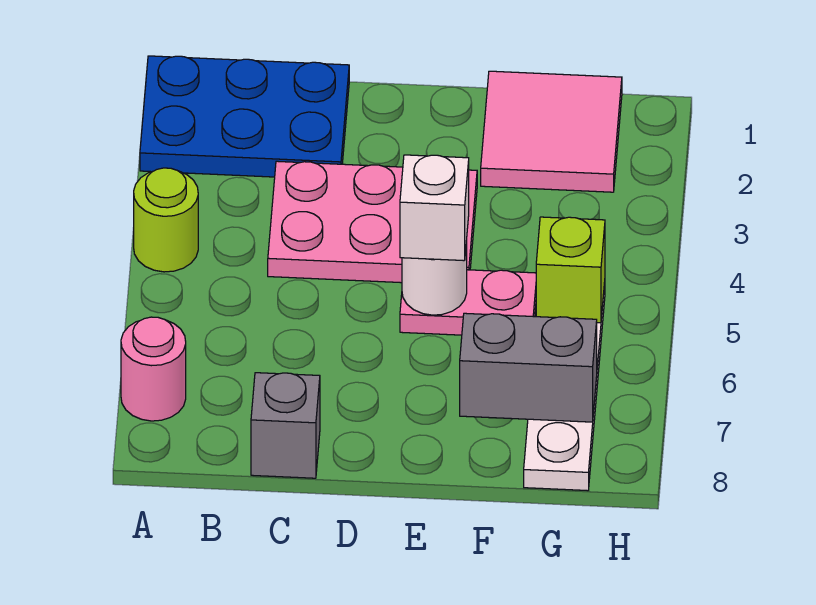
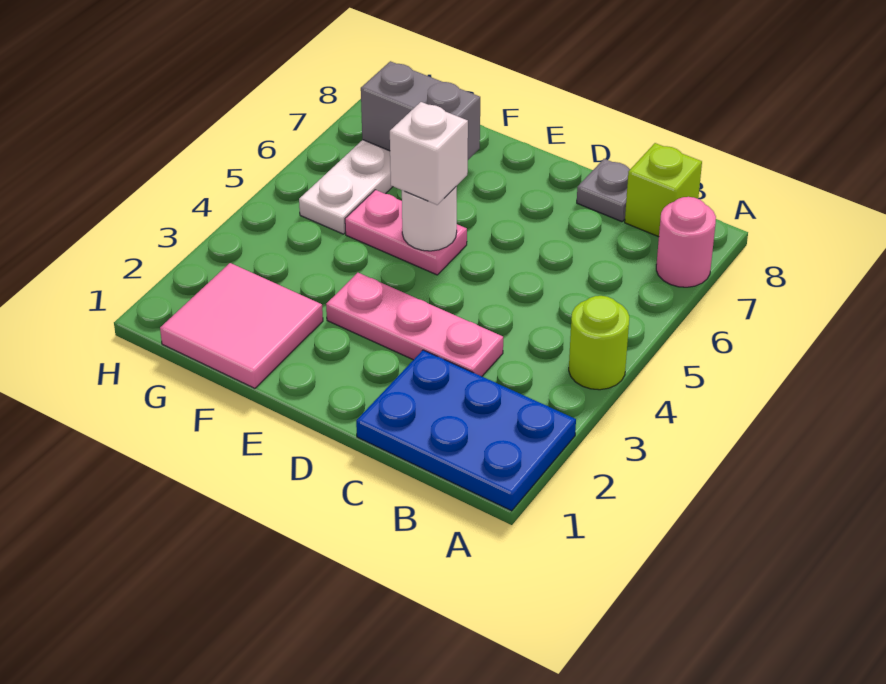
pink 2x3 plate [268,161,477,283] -> pink 1x3 plate [326,273,503,376]
grey 1x1 brick [251,373,320,478] -> grey 1x1 plate [577,159,630,222]
lime 1x1 brick [536,217,605,323] -> lime 1x1 brick moved to [625,143,702,237]

